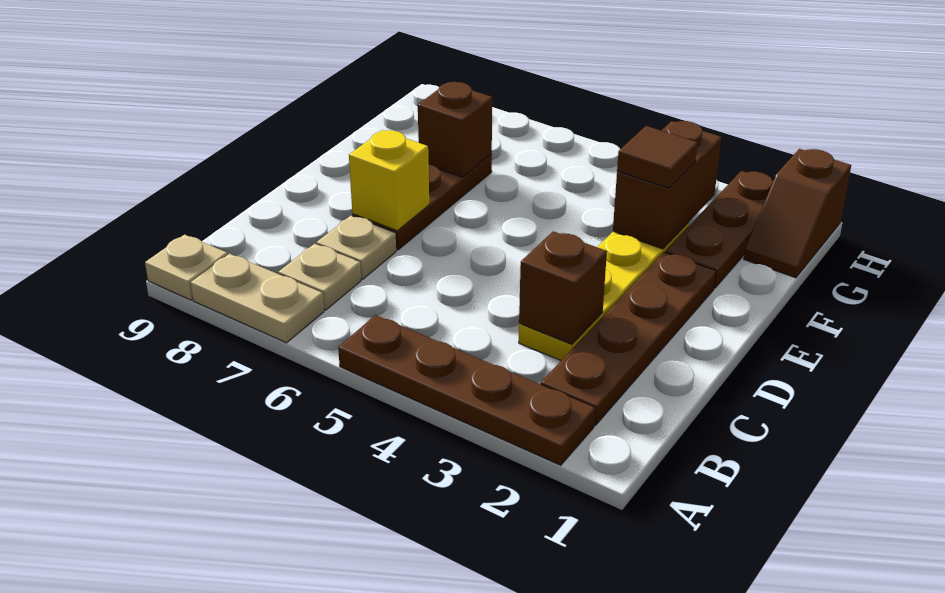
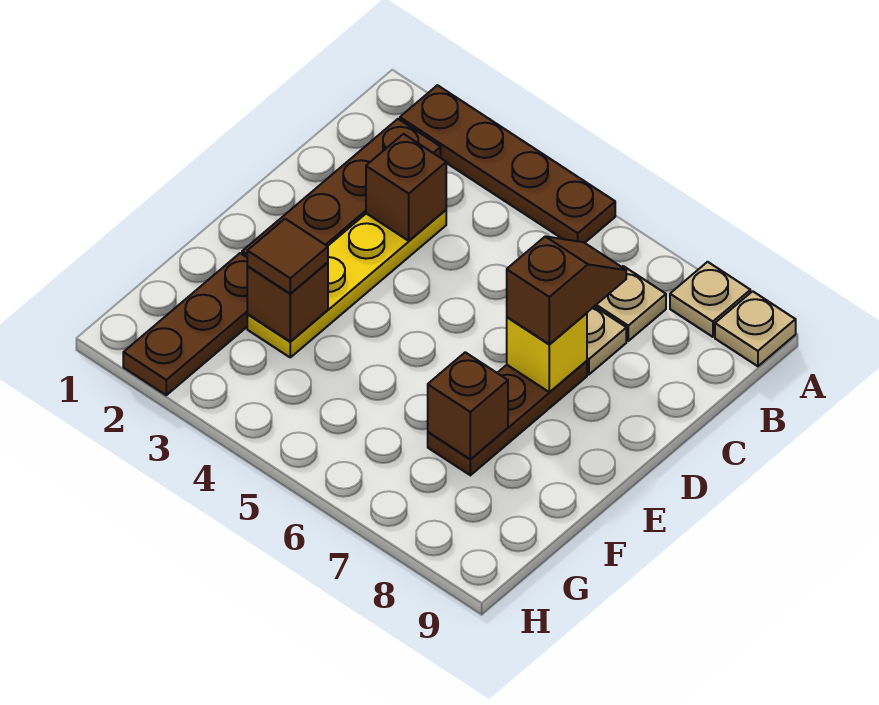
tan 1x2 plate [191,254,324,343] -> tan 1x1 plate [670,262,750,337]
brown 1x2 brick [613,121,721,249] -> brown 1x1 brick [247,262,328,341]
brown 1x2 slope [744,149,851,278] -> brown 1x2 slope moved to [507,236,626,344]

